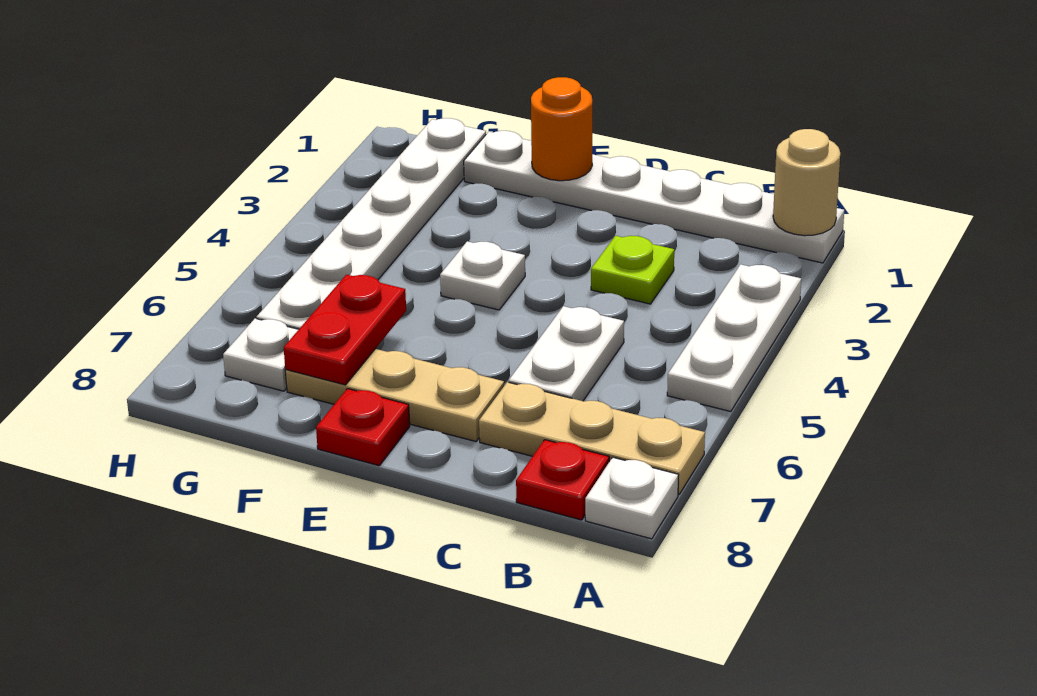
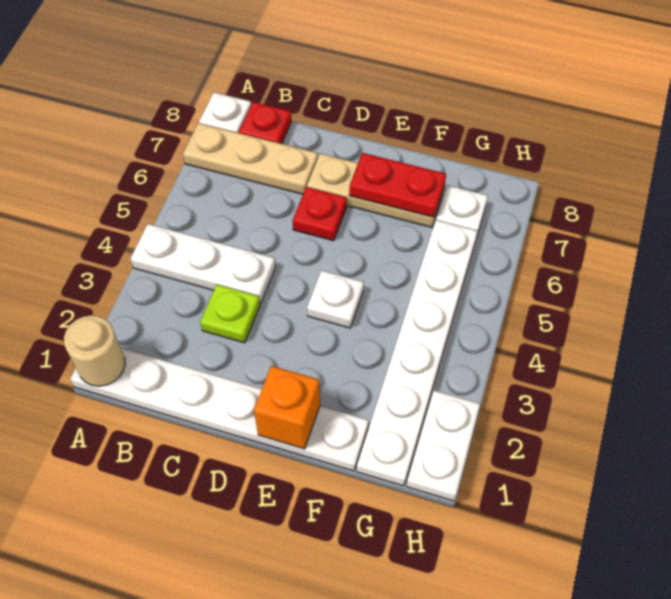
white 1x3 plate [667,264,801,412] -> white 1x3 plate turned to [130,224,276,303]
white 1x2 plate [509,306,624,401] -> white 1x2 plate moved to [406,391,480,501]
orange 1x1 round brick [531,77,592,181] -> orange 1x1 brick [254,366,320,449]
red 1x1 plate [316,389,410,466] -> red 1x1 plate moved to [293,187,347,241]
red 1x2 plate [284,275,406,385] -> red 1x2 plate turned to [349,153,446,217]

